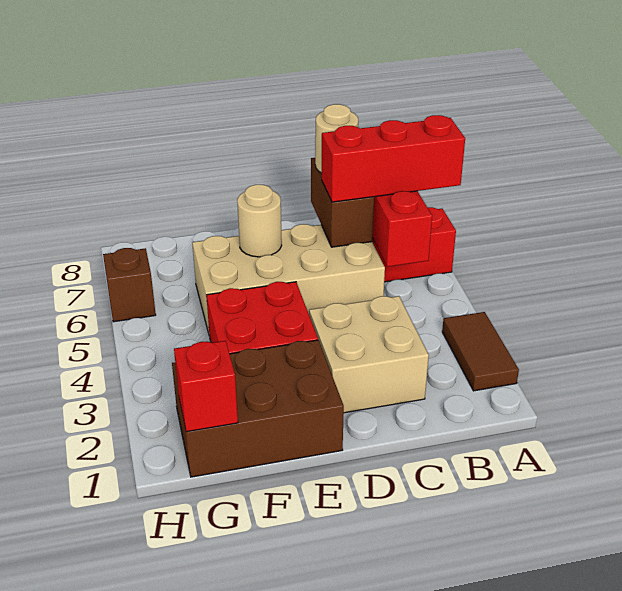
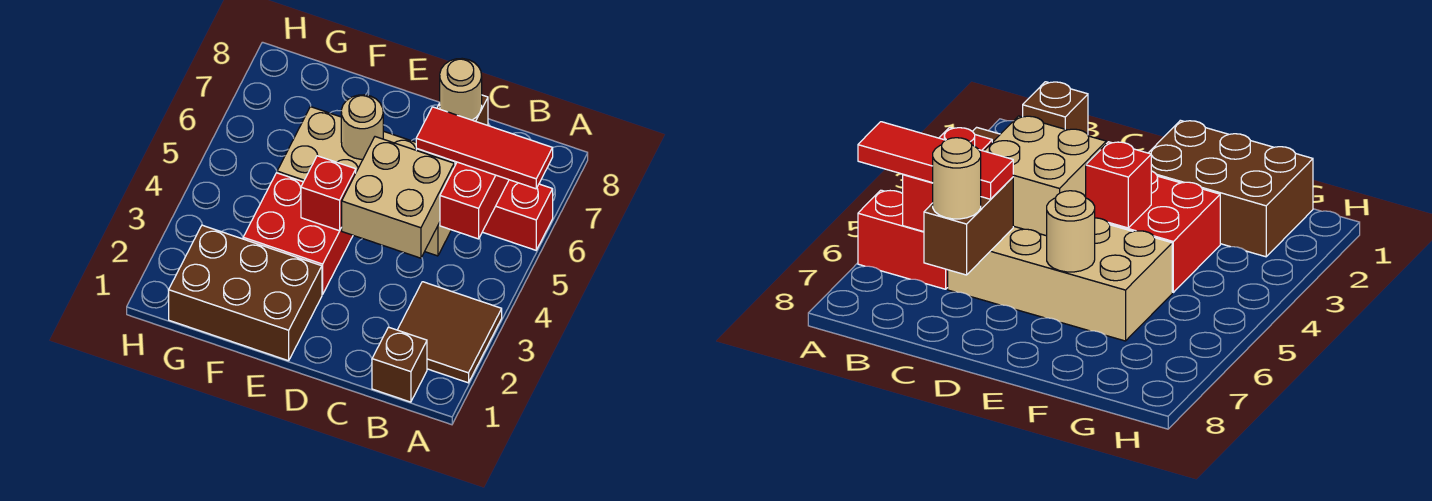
brown 1x2 tile [442,312,519,391] -> brown 2x2 tile [398,282,502,383]
red 1x3 brick [322,115,465,202] -> red 1x3 tile [416,107,553,189]
tan 2x2 brick [309,296,429,413] -> tan 2x2 brick moved to [342,137,454,258]
red 1x1 brick [174,341,238,432] -> red 1x1 brick moved to [301,156,356,231]
brown 1x1 brick [103,248,156,322] -> brown 1x1 brick moved to [372,327,427,402]

